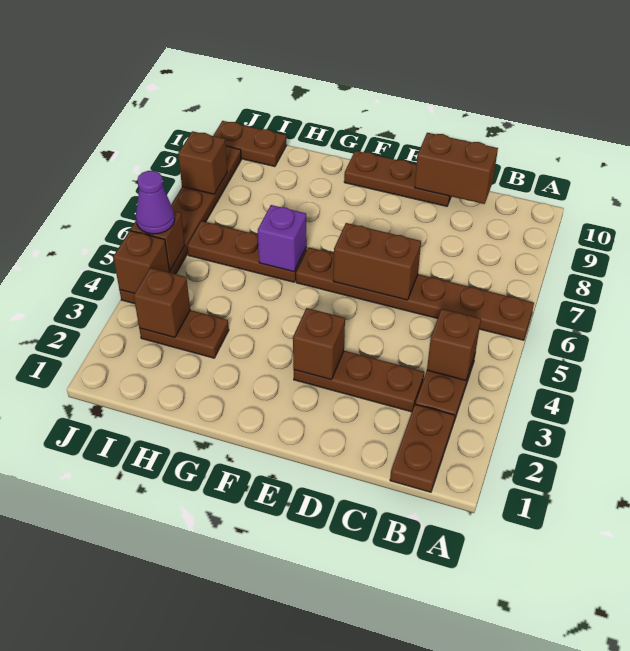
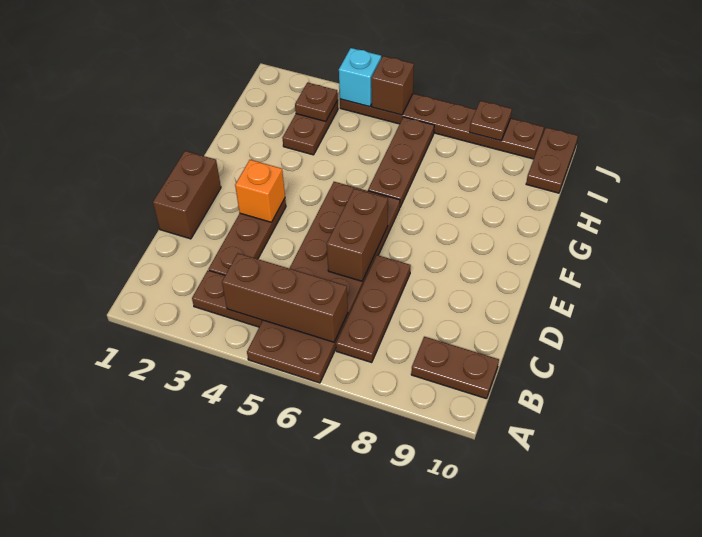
brown 1x6 plate [296,247,534,340] -> brown 2x6 plate [247,182,400,383]
brown 1x2 plate [390,404,455,492] -> brown 1x2 plate moved to [411,337,499,399]
brown 1x1 brick [427,309,481,380] -> brown 1x3 brick [222,253,348,342]
brown 1x2 brick [415,133,498,204] -> brown 1x2 brick moved to [153,151,221,239]
brown 1x3 plate [344,151,451,206] -> brown 1x3 plate moved to [336,255,411,362]
brown 1x1 brick [293,308,345,380] -> orange 1x1 brick [235,160,285,222]
purple 1x1 brick [258,205,307,272] -> none
brown 1x1 brick [134,268,190,338] -> brown 1x1 plate [295,83,338,122]
brown 1x1 brick [113,231,169,293] -> cyan 1x1 brick [339,48,381,107]
purple 1x1 cone [136,171,175,234] -> none
brown 1x1 brick [178,131,227,194] -> brown 1x1 plate [470,101,512,141]

